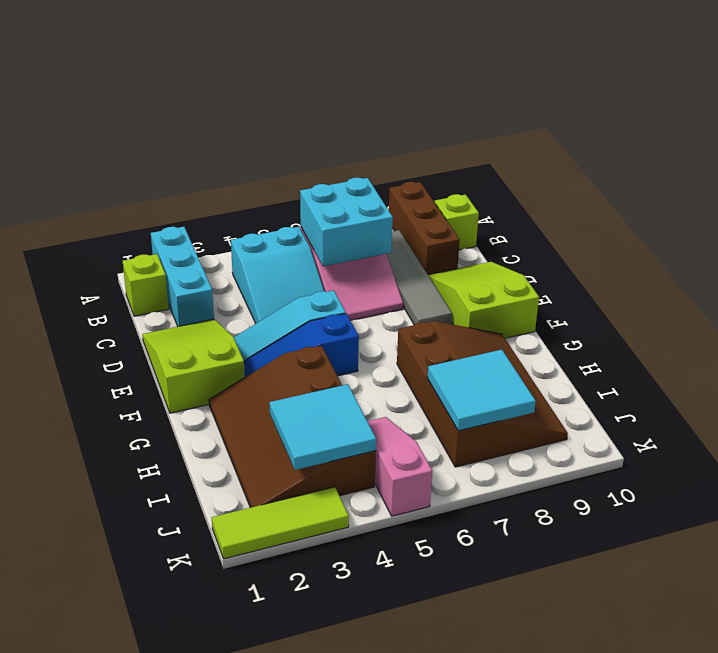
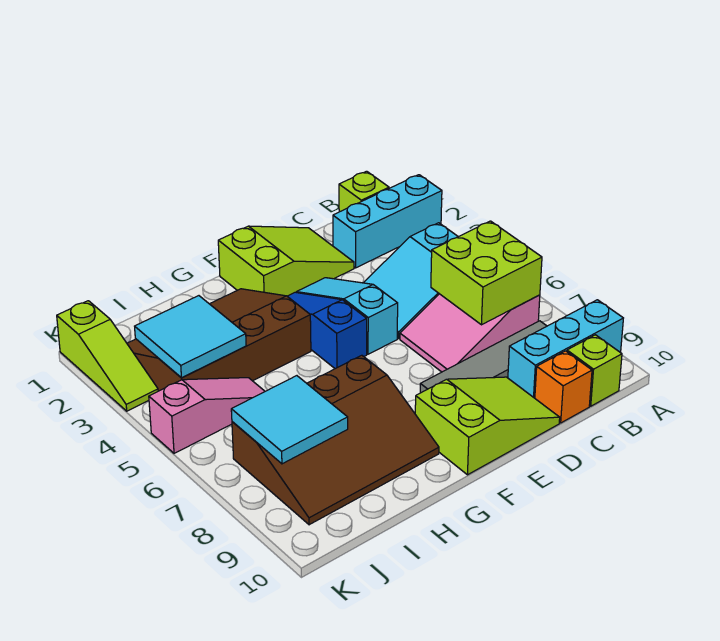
brown 1x3 brick [389,182,460,275] -> cyan 1x3 brick [508,300,623,398]
cyan 2x2 brick [300,178,393,266] -> lime 2x2 brick [431,221,542,325]
none -> orange 1x1 brick [535,351,592,423]
lime 1x3 tile [212,487,349,559] -> lime 1x3 slope [57,301,158,411]

